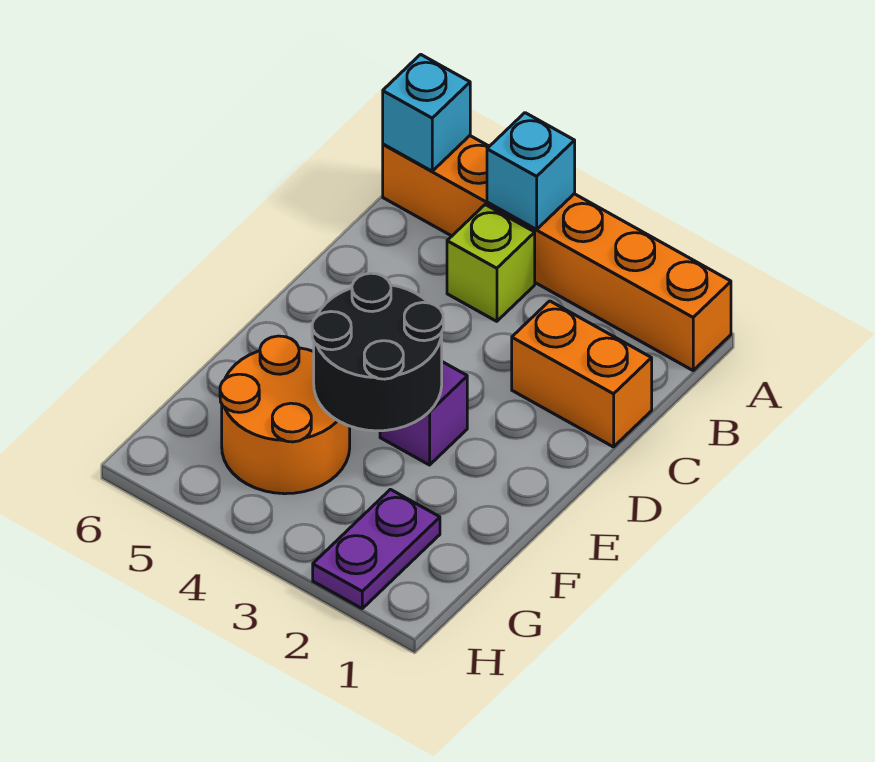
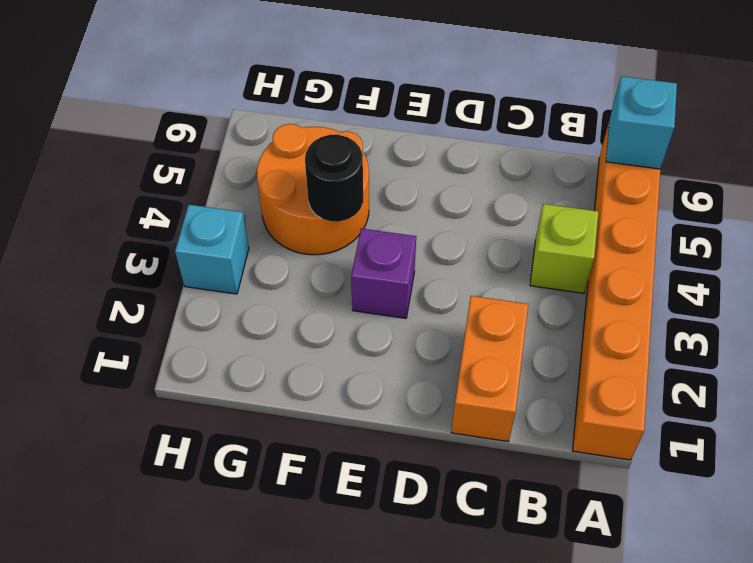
cyan 1x1 brick [487,113,575,229] -> cyan 1x1 brick moved to [175,205,249,294]
black 2x2 round brick [312,273,443,431] -> black 1x1 round brick [305,135,363,222]
purple 1x2 plate [313,489,440,608] -> none

